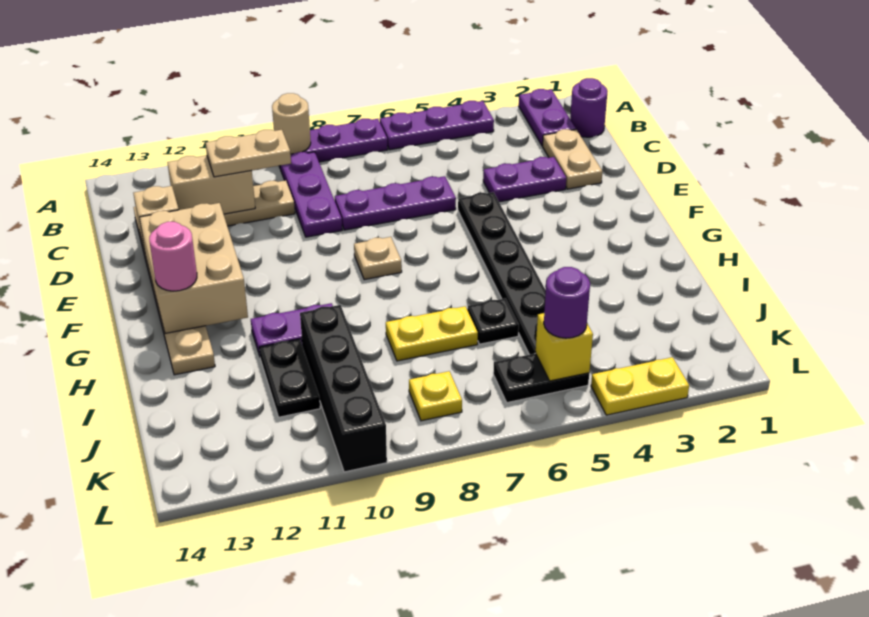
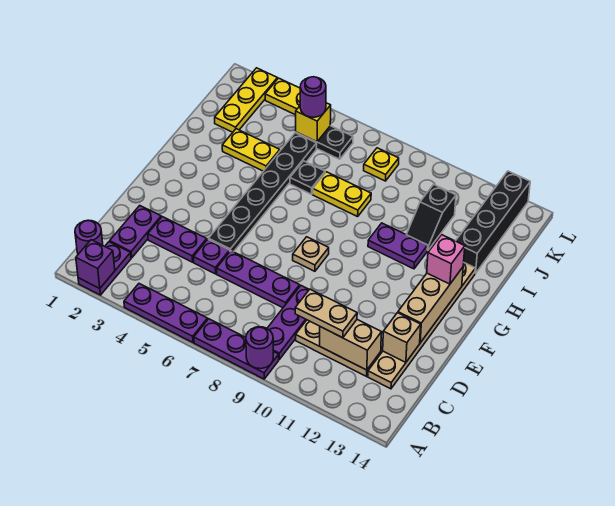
none -> purple 1x1 brick [76,240,115,288]
tan 1x1 round brick [272,93,311,154] -> purple 1x1 round brick [246,327,273,369]
tan 1x2 plate [543,129,603,189] -> purple 1x2 plate [110,206,161,258]
none -> purple 1x1 plate [193,239,230,274]
tan 2x3 brick [139,203,248,333] -> tan 1x3 brick [398,267,463,343]
pink 1x1 round brick [149,222,197,291] -> pink 1x1 brick [427,235,465,284]
none -> yellow 1x2 plate [222,129,280,171]
black 1x4 brick [300,305,387,472] -> black 1x4 brick moved to [456,171,530,273]
black 1x2 plate [259,339,320,417] -> black 1x2 slope [406,184,456,250]
none -> yellow 1x3 plate [215,68,277,132]

